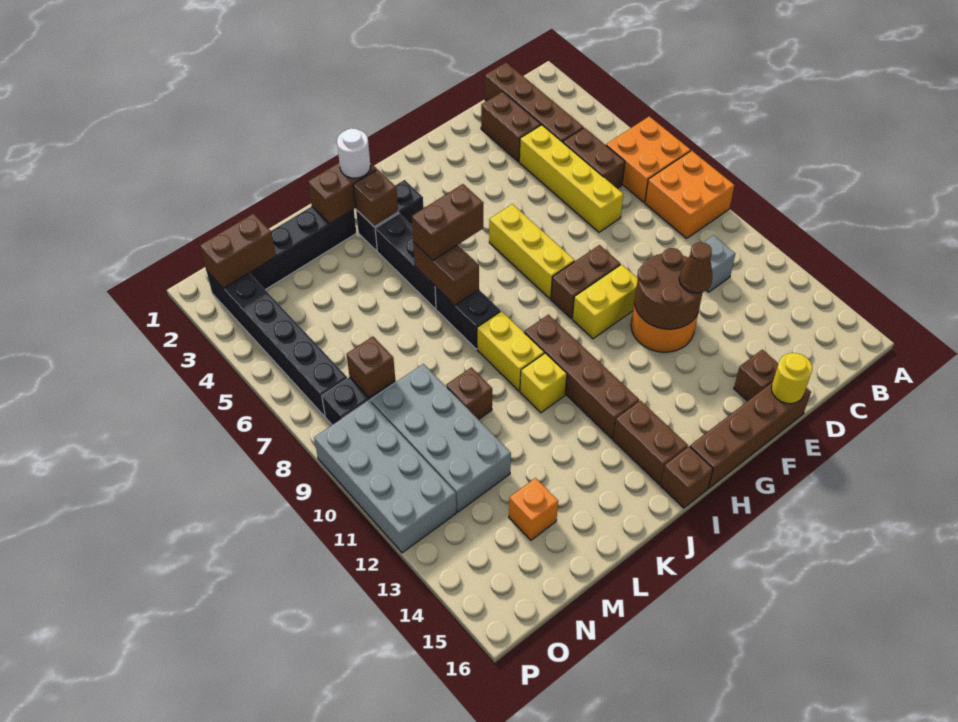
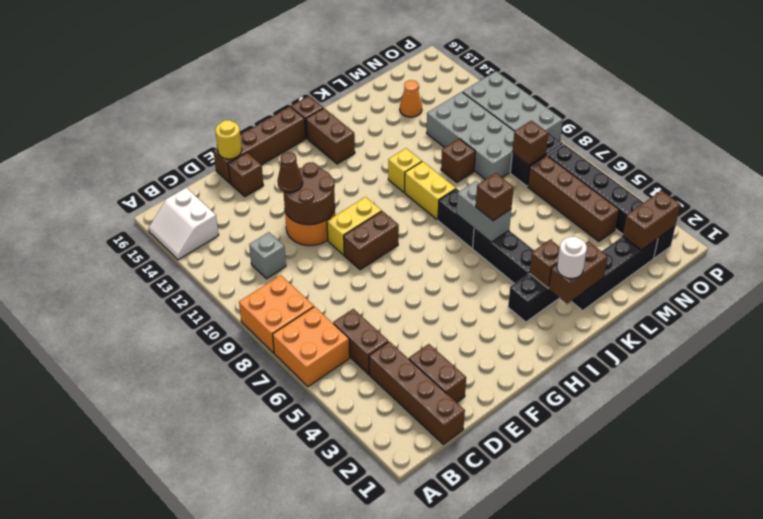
none -> white 2x2 slope [148,188,219,260]
yellow 1x4 brick [519,125,623,232] -> none
yellow 1x3 brick [489,204,575,299] -> none
brown 1x2 brick [412,184,484,260] -> brown 1x1 brick [476,173,514,221]
brown 1x4 brick [524,315,639,438] -> brown 1x4 brick moved to [528,155,619,242]
brown 1x2 brick [413,242,479,305] -> grey 1x2 brick [456,181,511,242]
orange 1x1 brick [509,478,558,540] -> orange 1x1 cone [400,80,422,117]

